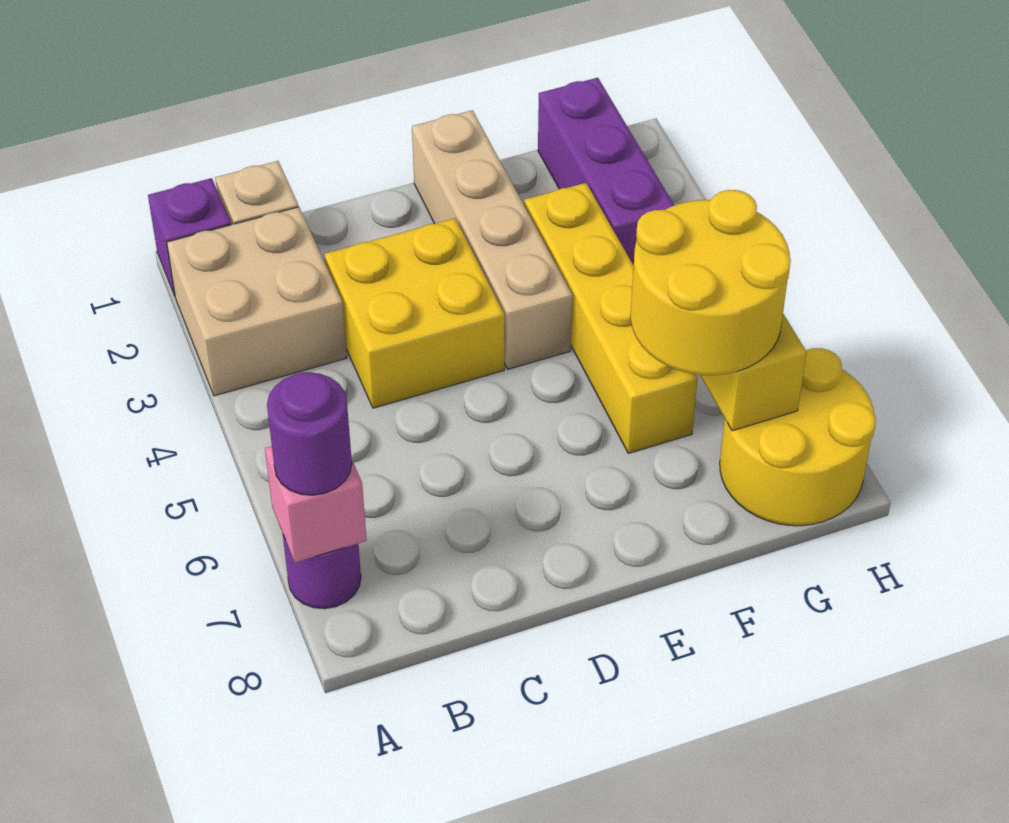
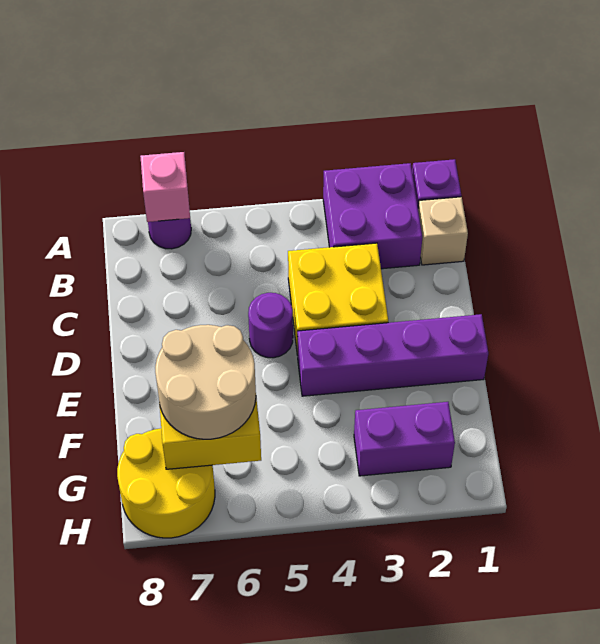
tan 2x2 brick [167,207,347,396] -> purple 2x2 brick [323,163,422,269]
purple 1x1 round brick [267,372,352,495] -> purple 1x1 round brick moved to [248,293,293,358]
tan 1x4 brick [412,110,572,369] -> purple 1x4 brick [297,314,488,396]
yellow 1x4 brick [524,183,698,453] -> none
yellow 2x2 round brick [631,190,791,375] -> tan 2x2 round brick [155,325,256,439]
purple 1x3 brick [538,78,674,265] -> purple 1x2 brick [354,402,455,476]

